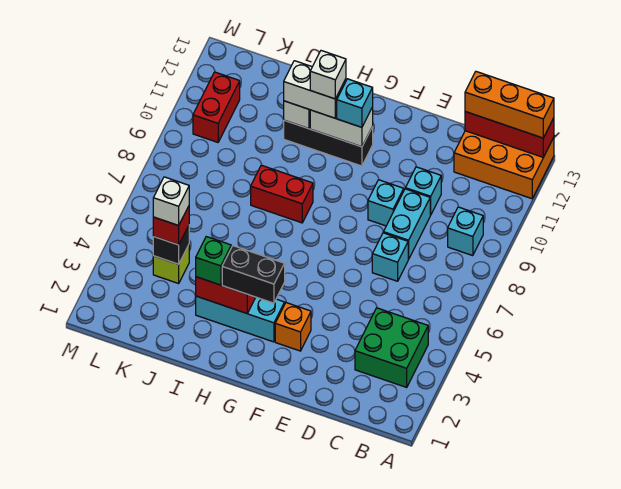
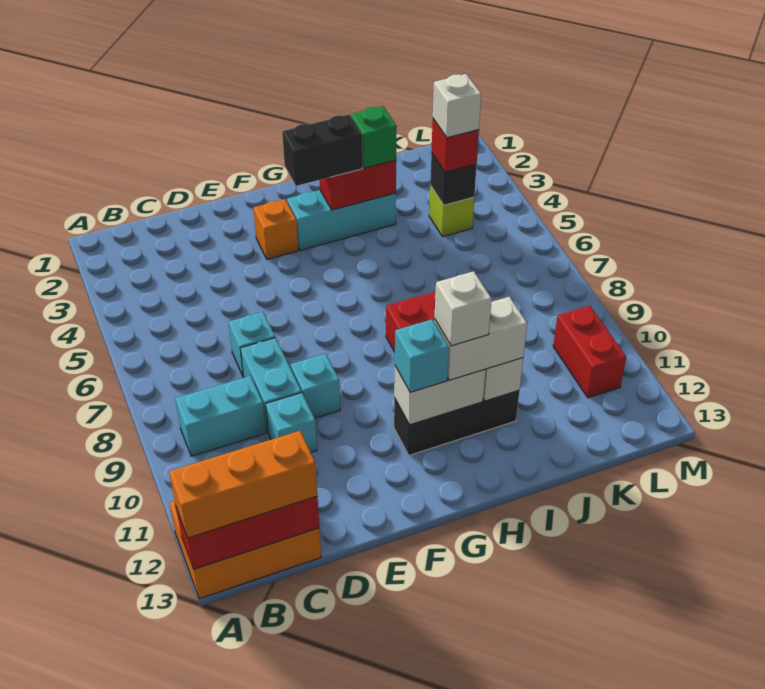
green 2x2 brick [355,308,428,387] -> none
cyan 1x1 brick [448,207,483,256] -> cyan 1x2 brick [175,376,266,456]

